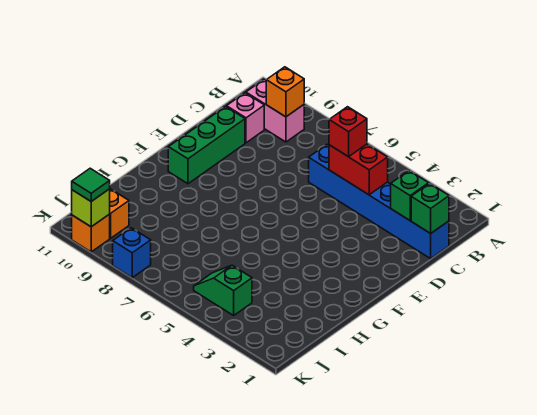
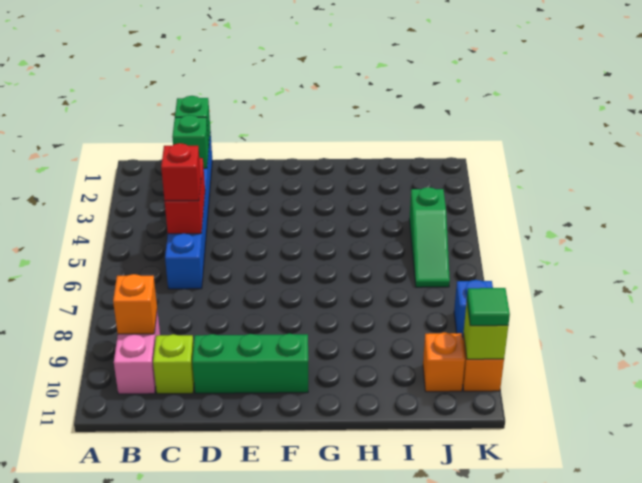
pink 1x1 brick [227,93,264,143] -> lime 1x1 brick [153,334,194,394]
green 1x2 slope [194,265,252,315] -> green 1x3 slope [409,187,450,287]

